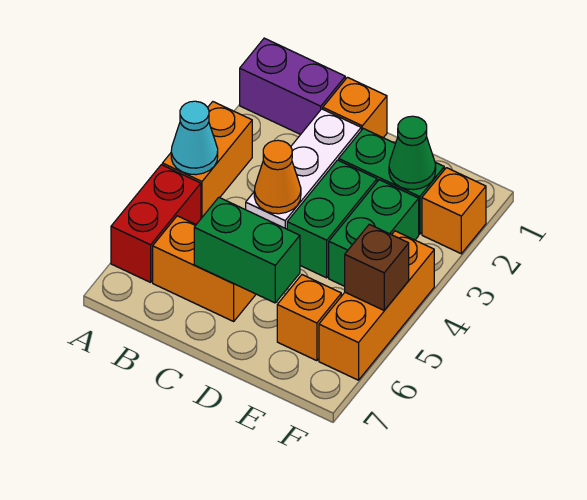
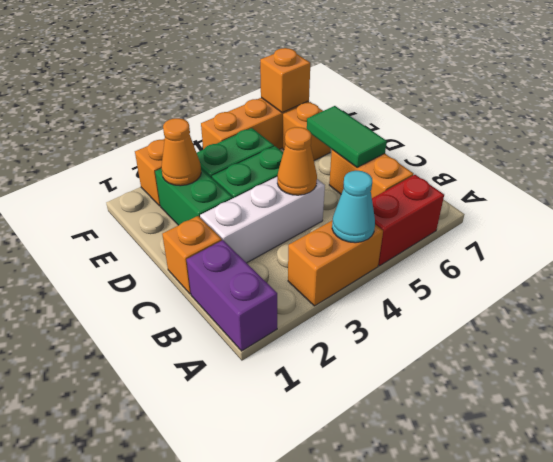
green 1x2 brick [194,197,300,303] -> green 1x2 tile [307,106,387,167]
green 1x1 cone [389,116,436,190] -> orange 1x1 cone [161,118,201,186]
brown 1x1 brick [345,224,409,310] -> none
none -> orange 1x1 brick [260,48,310,112]

